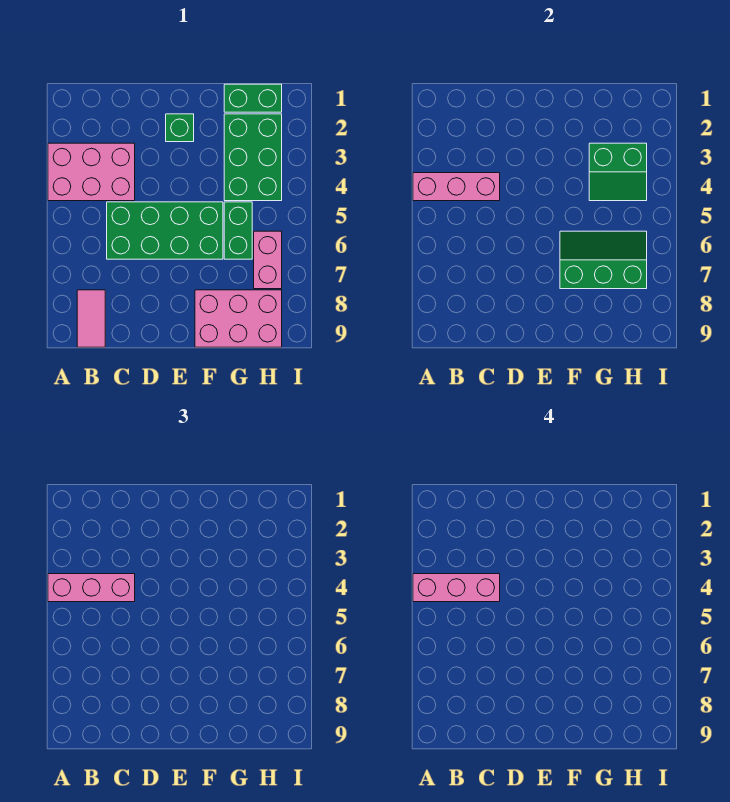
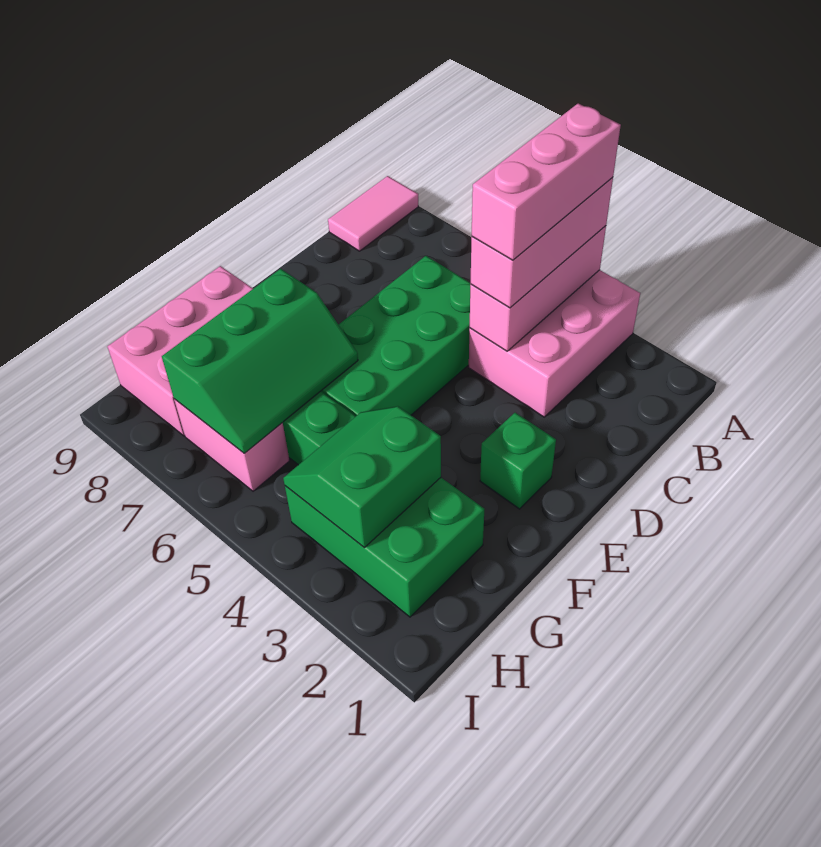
pink 1x2 tile [77,290,105,347] -> pink 1x2 tile turned to [328,176,418,251]
green 1x2 brick [224,84,282,112] -> none

